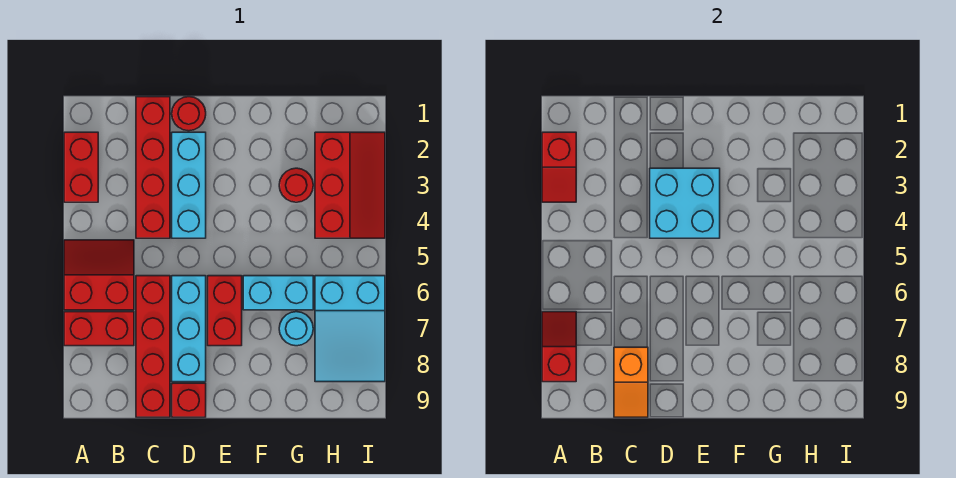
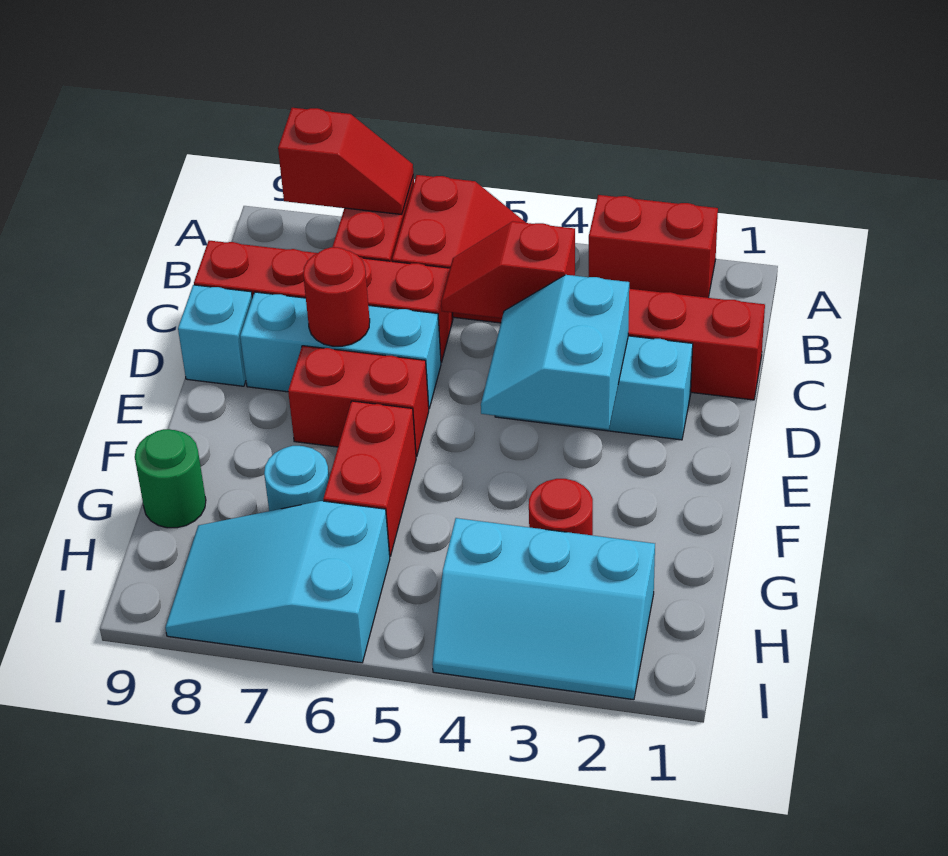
red 1x2 slope [542,132,576,202] -> red 1x2 slope moved to [441,222,575,318]
orange 1x2 slope [614,347,648,417] -> none
red 1x1 round brick [172,97,206,131] -> red 1x1 round brick moved to [303,247,370,346]
cyan 2x2 brick [650,168,720,238] -> cyan 2x2 slope [481,275,629,429]
red 1x1 brick [172,383,206,417] -> cyan 1x1 brick [178,285,252,386]
cyan 1x2 brick [243,276,313,310] -> red 1x2 brick [323,401,416,556]
none -> green 1x1 round brick [135,429,206,528]
red 2x3 slope [315,132,385,238] -> cyan 2x3 slope [432,518,655,700]

